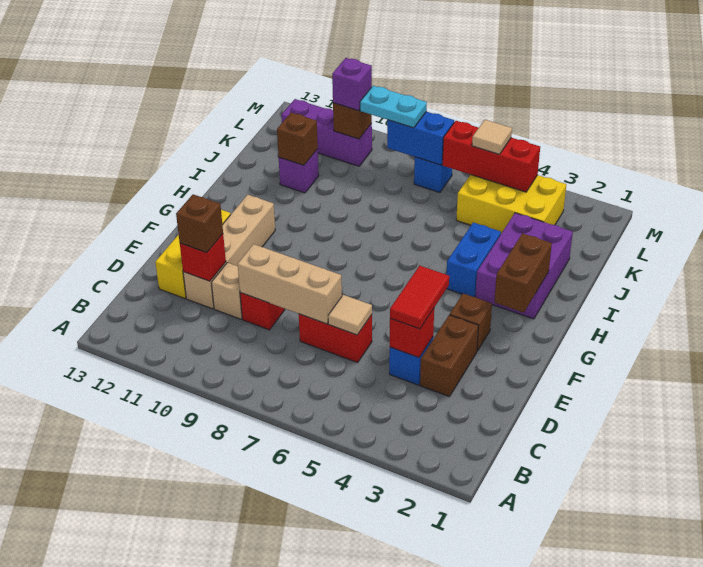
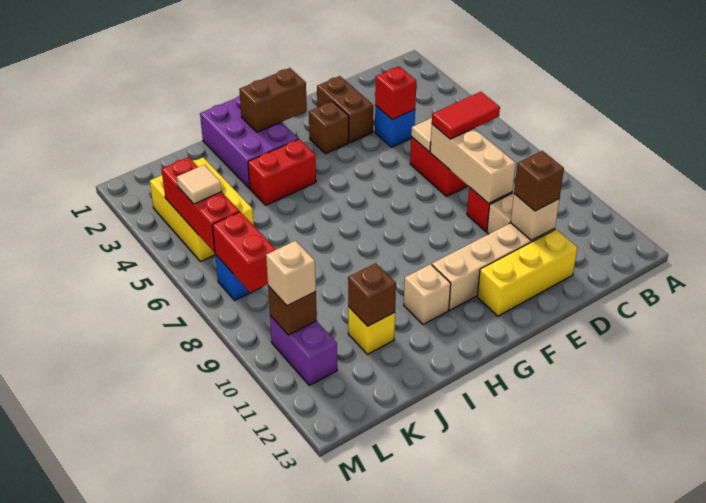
brown 1x2 brick [420,315,479,397] -> brown 1x2 brick turned to [317,76,373,143]
red 1x2 tile [390,266,449,329] -> red 1x2 tile moved to [432,92,500,139]
red 1x1 brick [180,234,226,281] -> tan 1x1 brick [511,194,559,240]
purple 2x3 brick [475,213,573,319] -> purple 2x3 brick turned to [200,95,298,188]
blue 1x2 brick [446,223,501,297] -> red 1x2 brick [248,139,316,205]
none -> tan 1x1 brick [404,264,451,325]
purple 1x1 brick [279,149,319,193] -> yellow 1x1 brick [348,307,395,354]
blue 1x2 brick [387,112,454,165] -> red 1x2 brick [212,212,276,293]
cyan 1x2 plate [360,86,427,128] -> none
purple 1x3 brick [281,99,372,166] -> purple 1x2 brick [270,315,337,385]
purple 1x1 brick [332,58,372,111] -> tan 1x1 brick [266,241,316,306]

